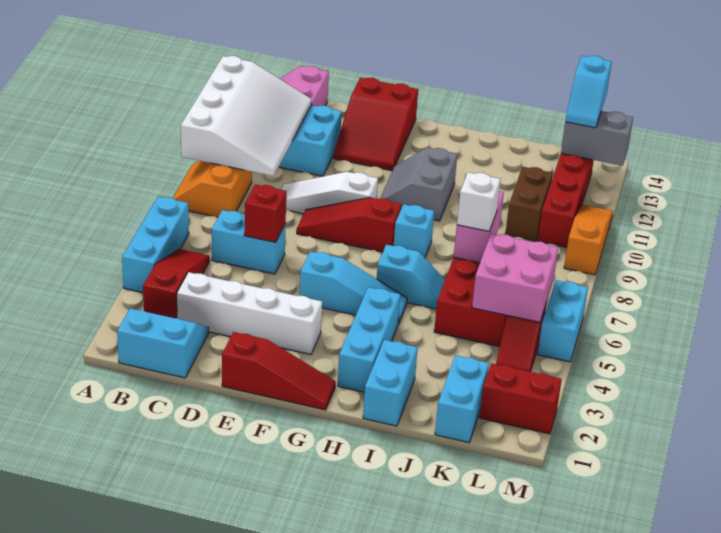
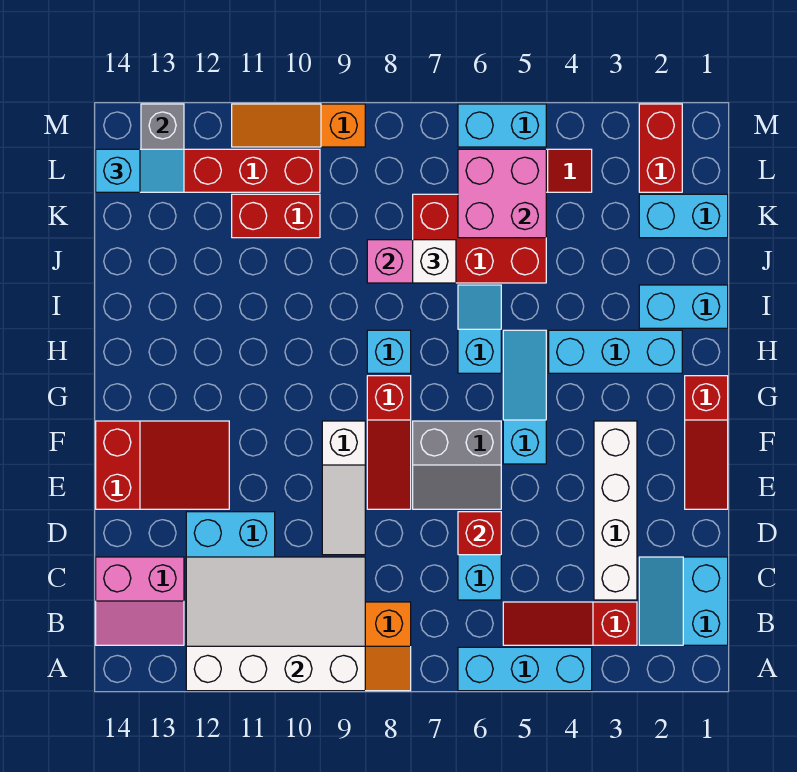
red 1x3 slope [222,332,336,410] -> red 1x3 slope turned to [685,376,728,509]
grey 2x2 slope [381,148,457,221] -> grey 2x2 slope moved to [413,421,501,509]
brown 1x2 brick [505,167,553,241] -> red 1x2 brick [232,194,320,238]

